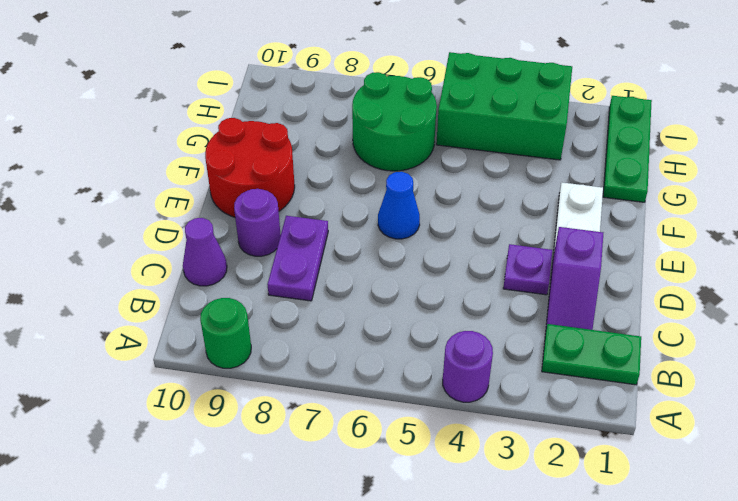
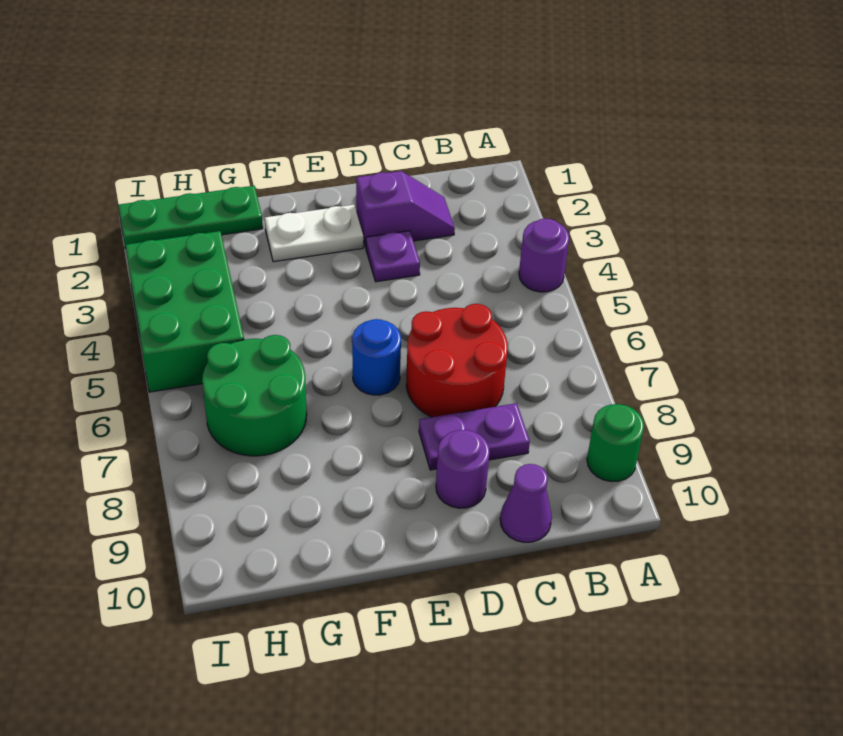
green 1x2 plate [542,324,641,385] -> none
blue 1x1 cone [378,172,420,239] -> blue 1x1 round brick [352,319,401,395]
red 2x2 round brick [205,118,295,217] -> red 2x2 round brick moved to [406,304,508,417]

